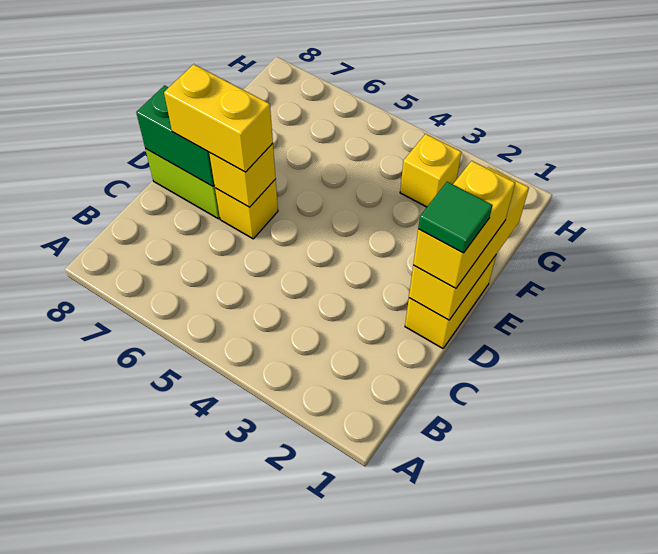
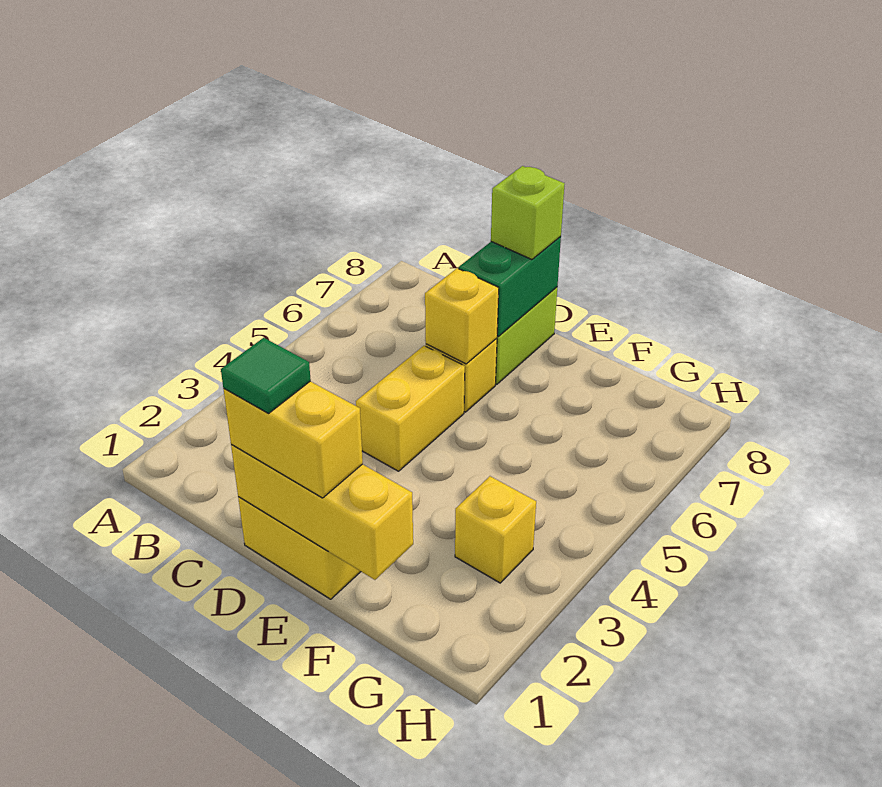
yellow 1x2 brick [164,64,273,172] -> yellow 1x2 brick moved to [356,346,465,471]
none -> lime 1x1 brick [491,166,565,259]

